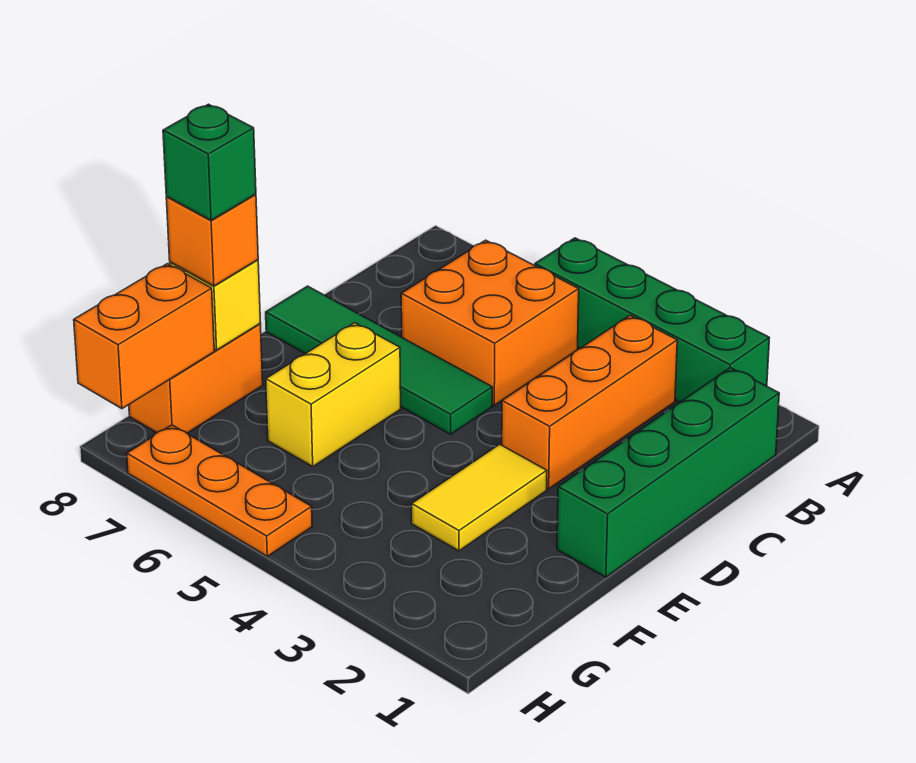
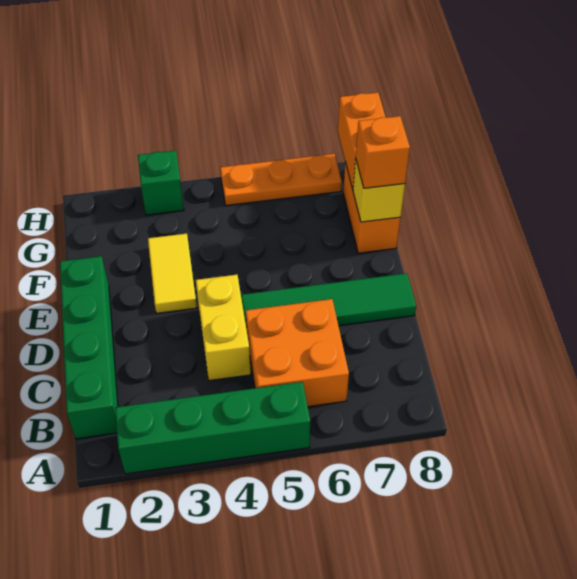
orange 1x3 brick [502,315,677,489] -> none
yellow 1x2 brick [266,323,401,467] -> yellow 1x2 brick moved to [196,275,251,381]
green 1x1 brick [163,104,256,220] -> green 1x1 brick moved to [138,150,184,215]

